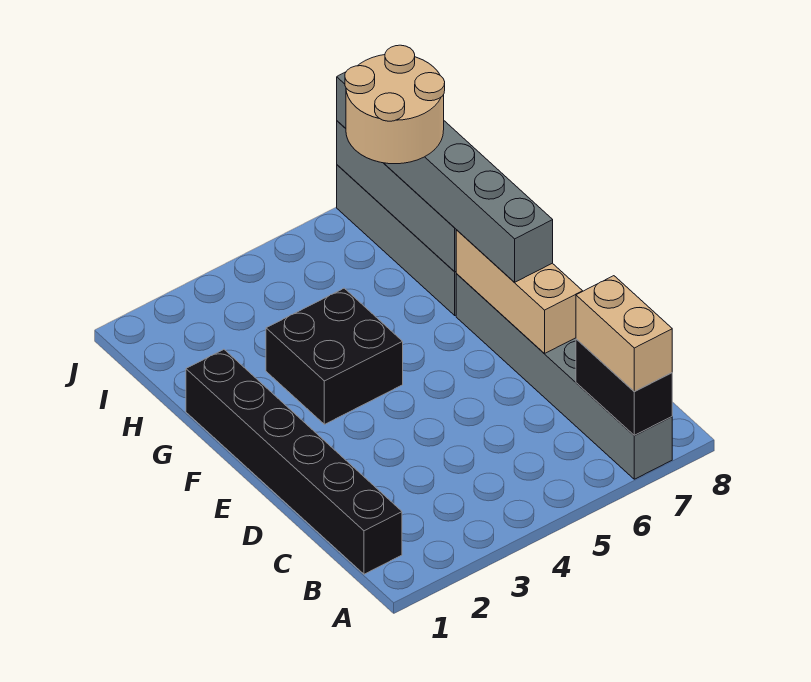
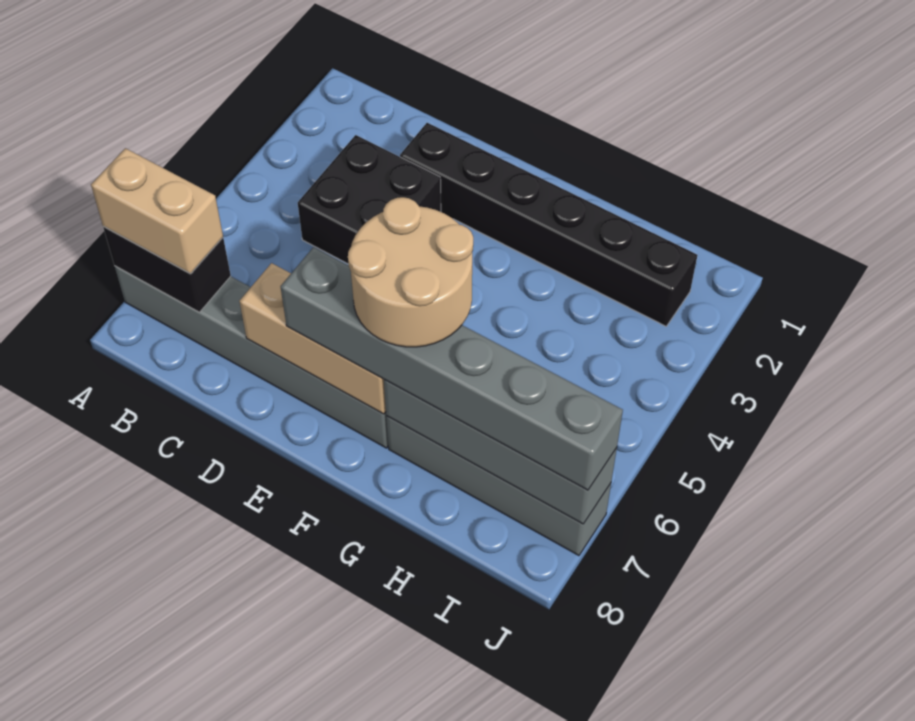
black 1x6 brick [186,349,402,574] -> black 1x6 brick moved to [400,123,698,326]
black 2x2 brick [266,288,403,424] -> black 2x2 brick moved to [298,135,441,264]
tan 2x2 round brick [345,45,445,164] -> tan 2x2 round brick moved to [348,197,473,347]

